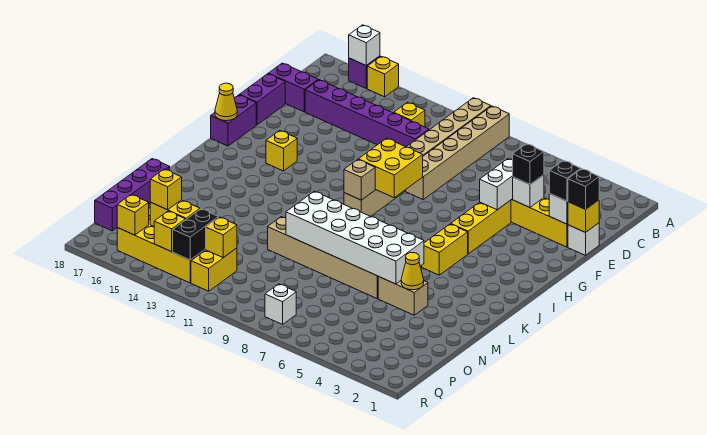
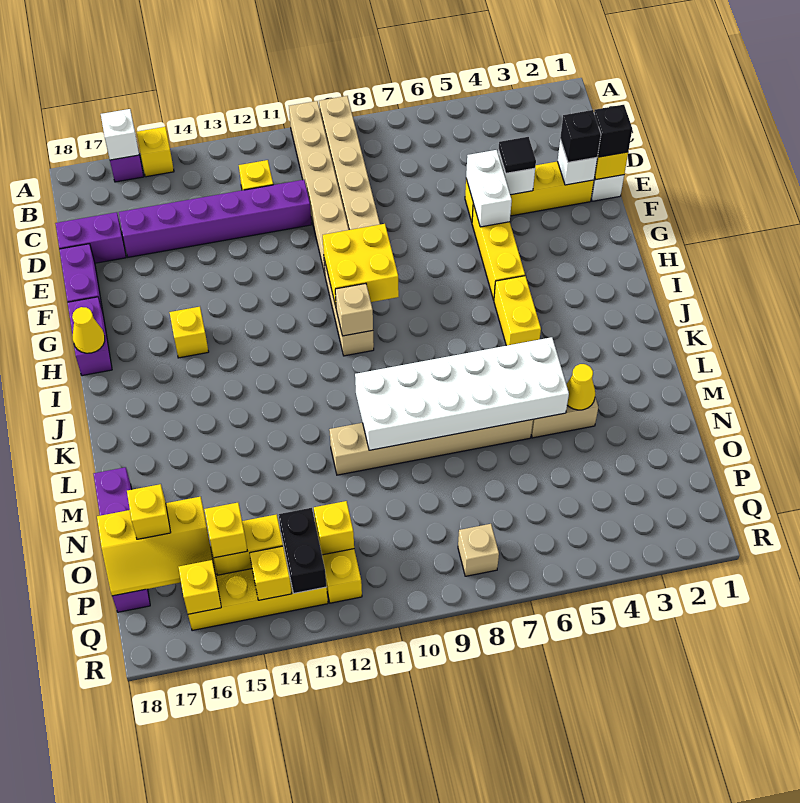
black 1x1 brick [513,144,544,184] -> black 1x1 tile [498,137,536,173]
none -> yellow 2x3 slope [97,497,213,596]
none -> yellow 1x1 brick [127,484,171,539]
white 1x1 brick [265,284,296,324] -> tan 1x1 brick [458,524,499,576]

